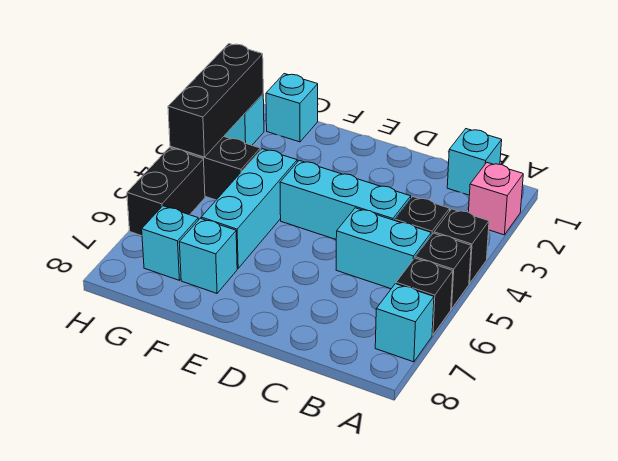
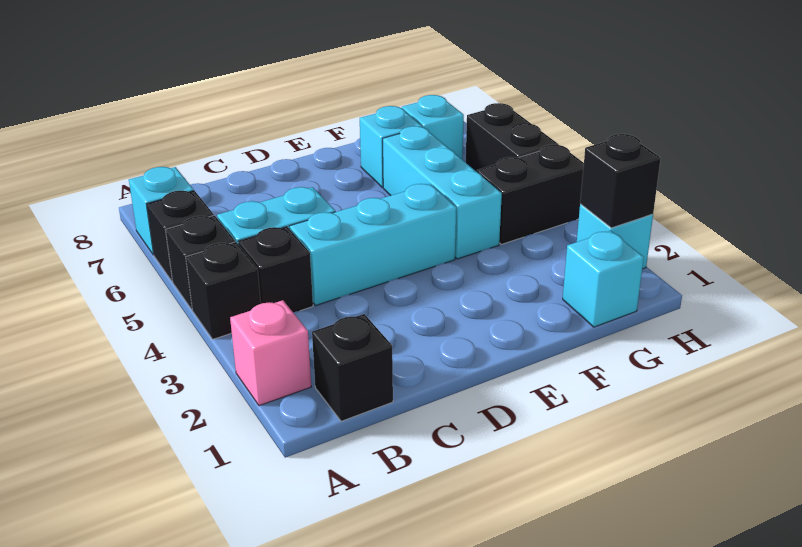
cyan 1x1 brick [447,129,502,195] -> black 1x1 brick [312,314,393,421]
black 1x3 brick [168,44,263,157] -> black 1x1 brick [580,134,661,228]

